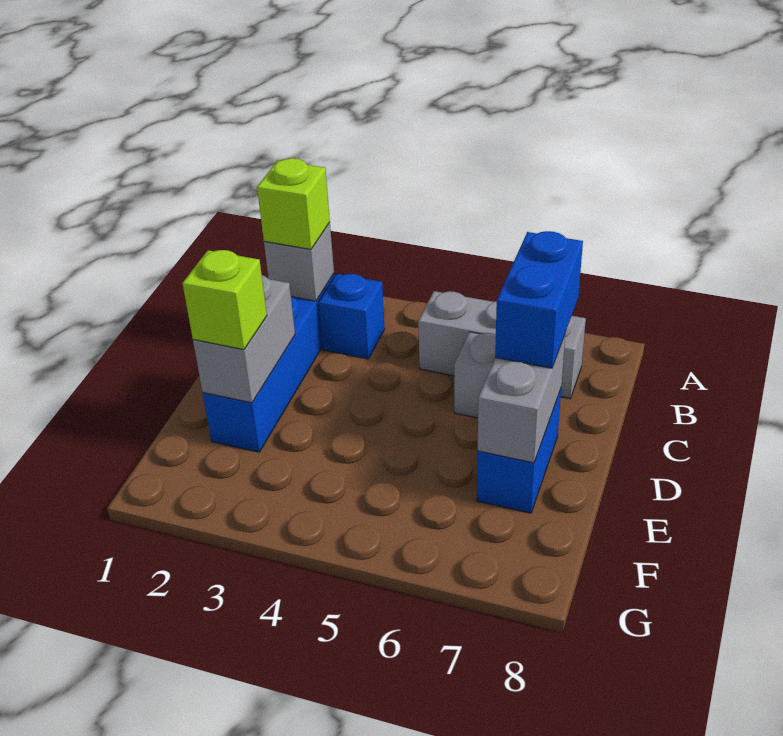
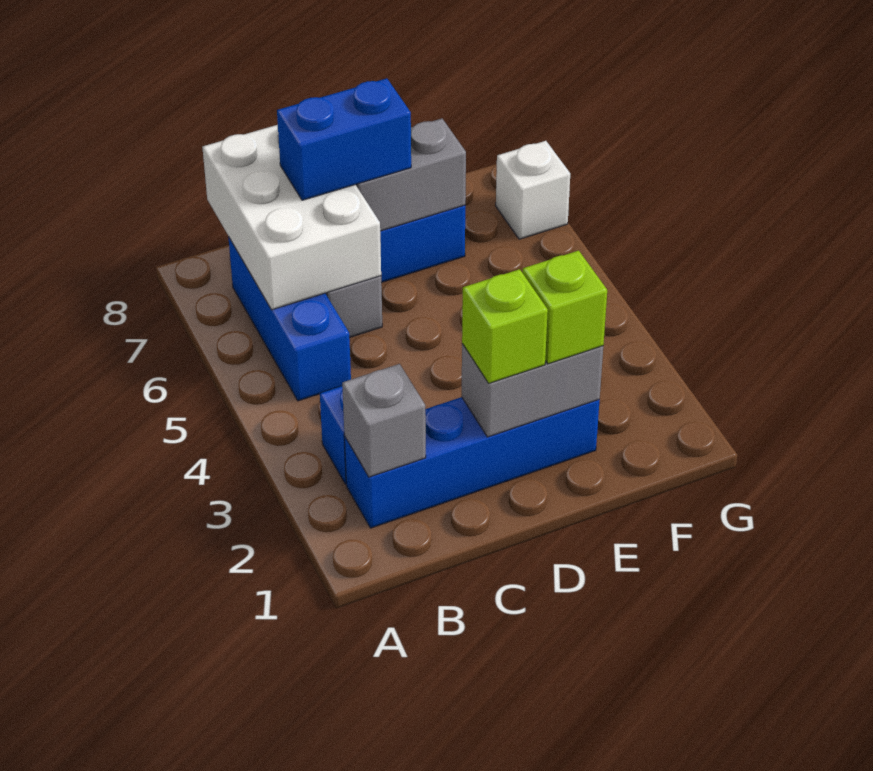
lime 1x1 brick [257,158,330,249] -> lime 1x1 brick moved to [462,269,548,383]
grey 1x3 brick [418,291,586,399] -> blue 1x3 brick [228,237,351,401]
none -> white 2x3 brick [202,125,381,310]
none -> white 1x1 brick [496,141,570,239]

